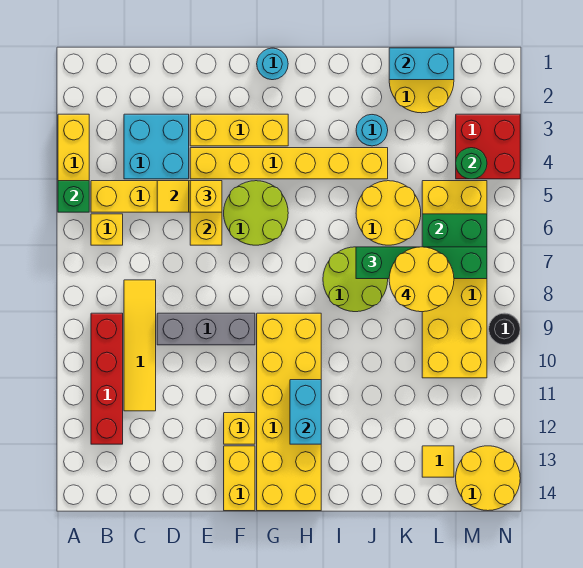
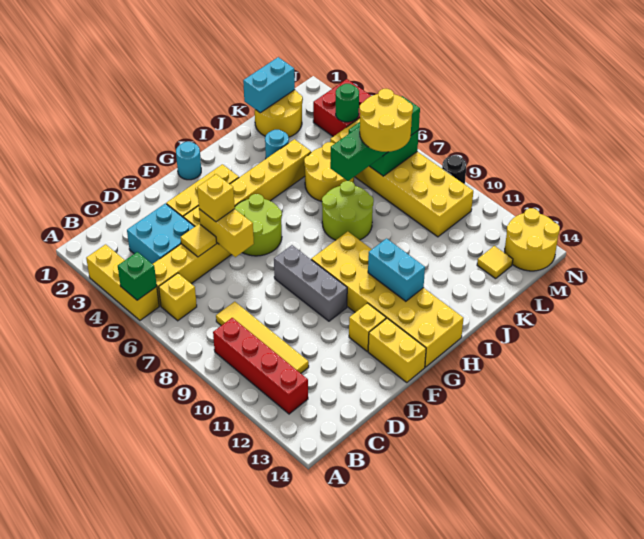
grey 1x3 brick [157,313,255,345] -> grey 1x3 brick turned to [274,245,347,321]

